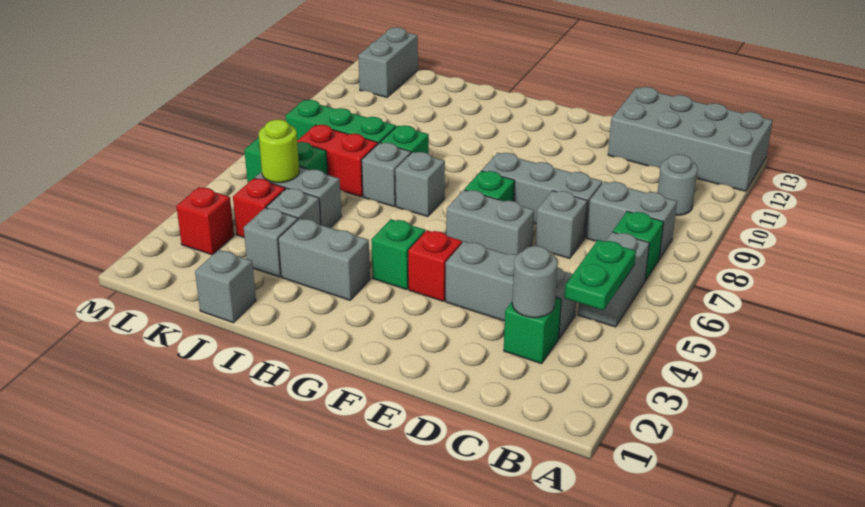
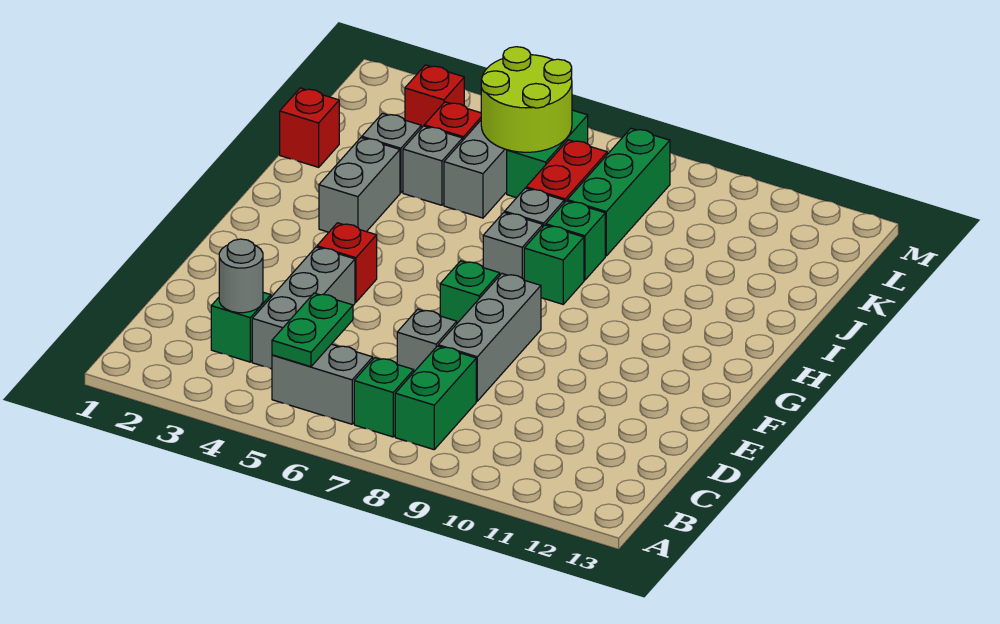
grey 2x4 brick [608,87,773,191] -> none
green 1x2 plate [564,240,636,310] -> green 1x2 plate turned to [272,293,353,367]
grey 1x2 brick [587,182,677,259] -> green 1x2 brick [395,346,476,450]
grey 1x1 round brick [657,154,698,215] -> none
grey 1x2 brick [446,190,534,255] -> none
green 1x1 brick [371,219,425,290] -> green 1x1 brick moved to [524,225,584,304]
grey 1x1 brick [195,250,256,323] -> red 1x1 brick [280,88,339,167]
lime 1x1 round brick [259,119,299,183] -> lime 2x2 round brick [481,47,572,152]
grey 1x2 brick [358,27,418,97] -> none

